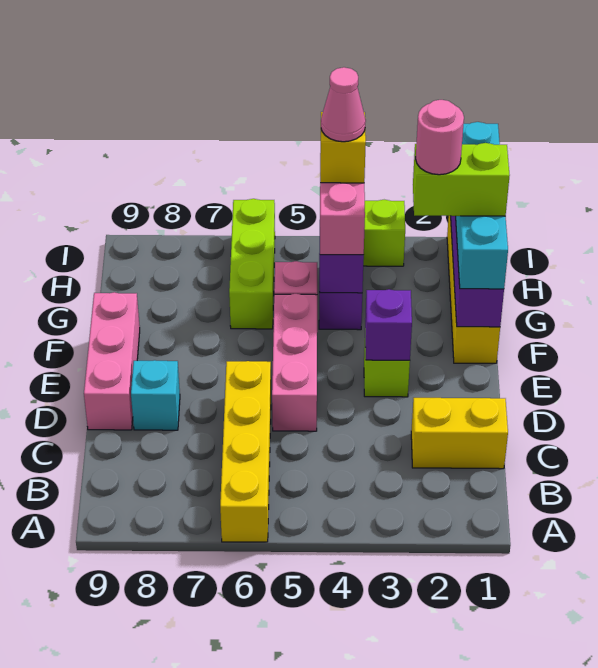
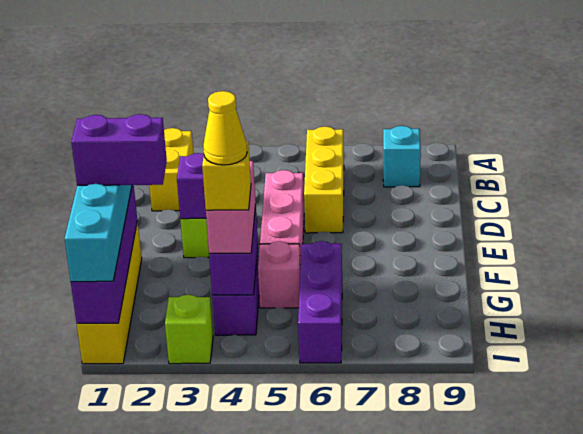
yellow 1x4 brick [220,361,271,542] -> yellow 1x3 brick [304,127,344,233]
yellow 1x2 brick [411,398,508,469] -> yellow 1x2 brick turned to [149,128,193,211]
cyan 1x1 brick [131,360,180,430] -> cyan 1x1 brick moved to [383,126,421,187]
pink 1x3 brick [84,292,140,430] -> none
lime 1x2 brick [413,143,510,216] -> purple 1x2 brick [71,114,167,185]
pink 1x1 round brick [416,100,464,175] -> none
lime 1x3 brick [229,199,275,329] -> purple 1x3 brick [298,241,342,363]
pink 1x1 cone [321,67,366,142] -> yellow 1x1 cone [203,91,247,165]

